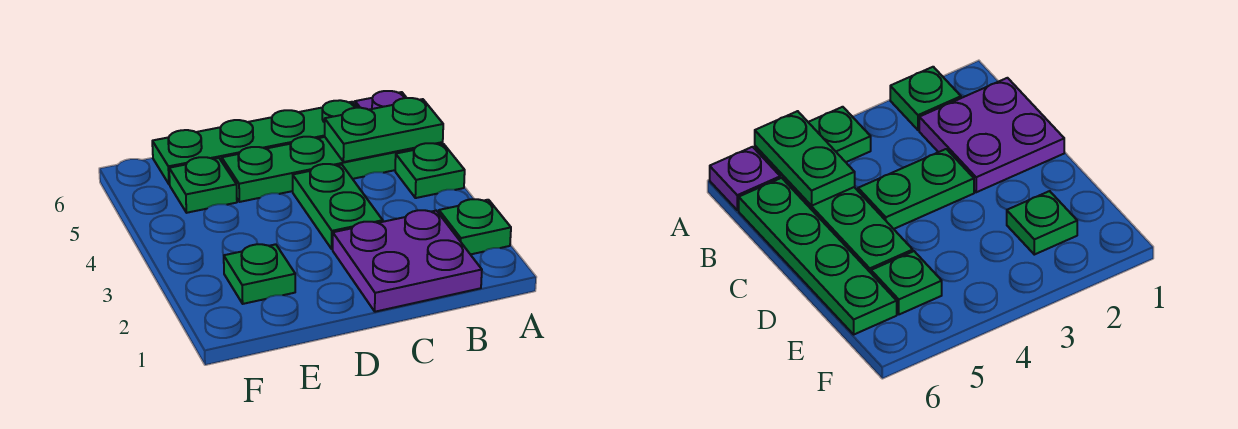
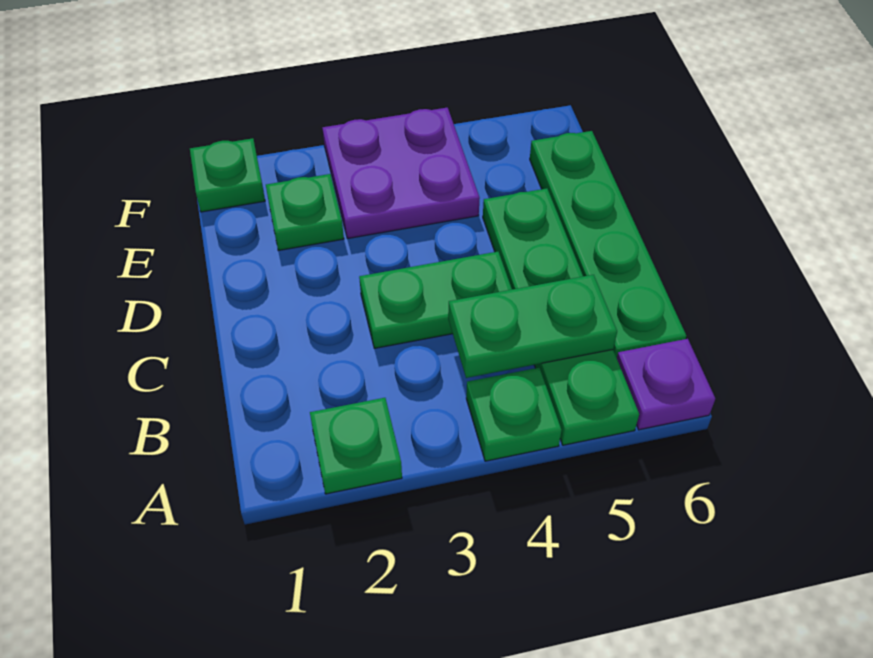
green 1x2 plate [325,98,443,162] -> green 1x2 plate turned to [448,275,617,378]
purple 2x2 plate [333,210,482,312] -> purple 2x2 plate moved to [323,108,480,239]
green 1x1 plate [169,157,237,213] -> green 1x1 plate moved to [190,138,265,212]

